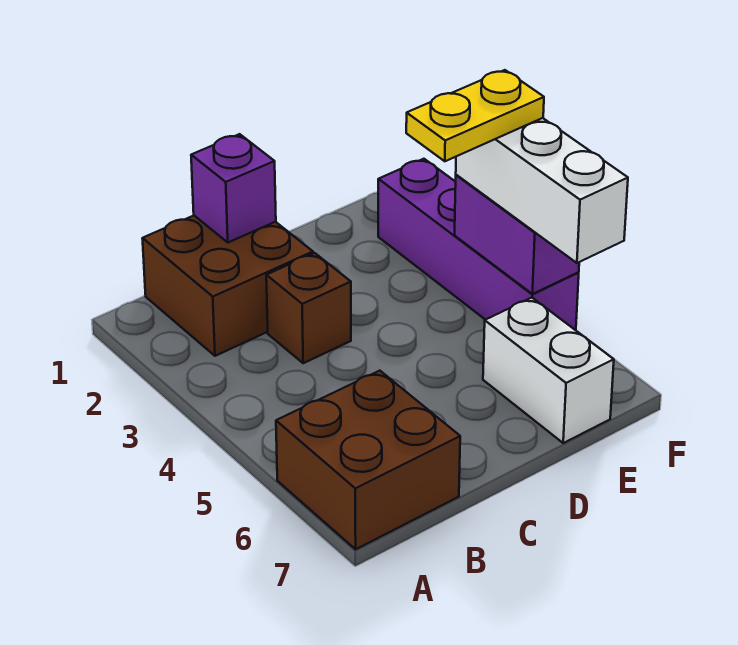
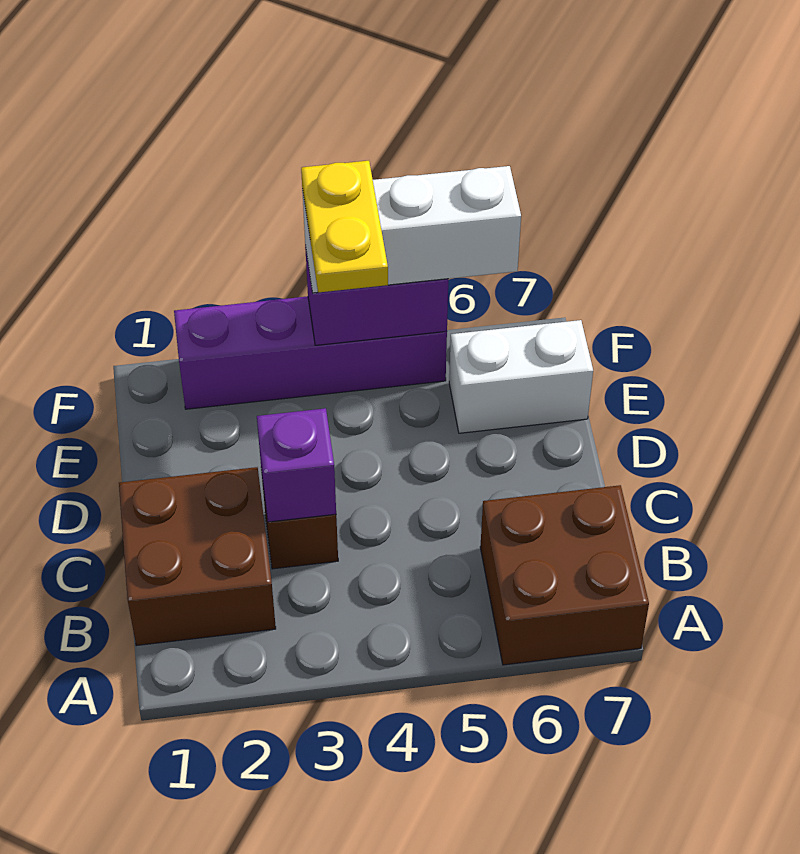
purple 1x1 brick [191,134,276,242] -> purple 1x1 brick moved to [257,408,336,522]

